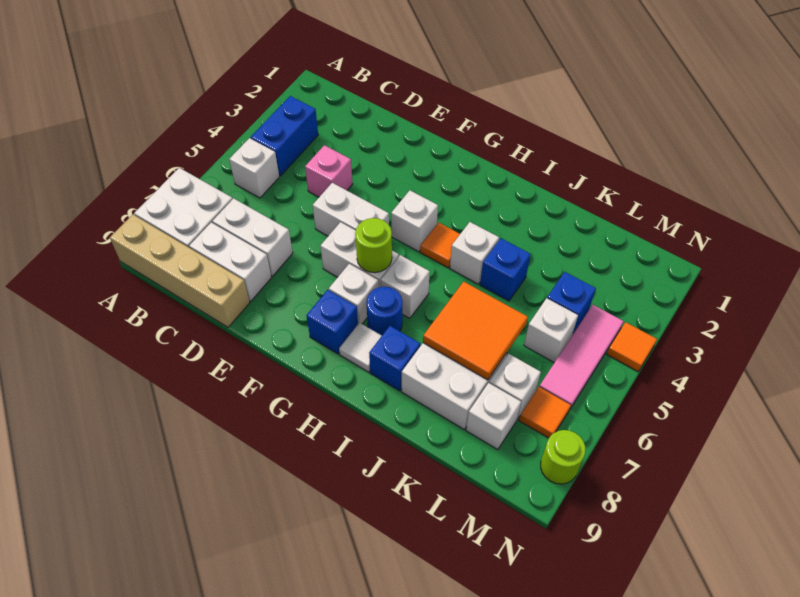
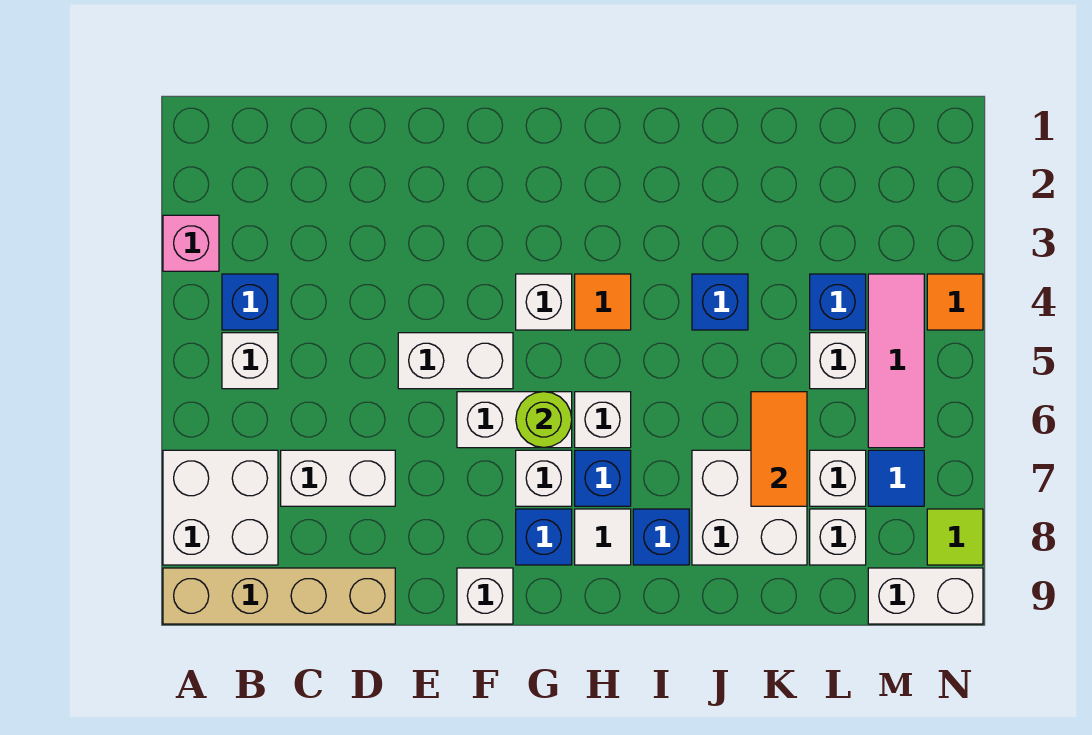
blue 1x2 brick [251,96,318,176] -> blue 1x1 brick [222,274,278,330]
white 1x2 brick [189,222,272,301] -> white 1x2 brick moved to [868,568,983,624]
pink 1x1 brick [305,145,352,197] -> pink 1x1 brick moved to [163,215,219,271]
blue 1x1 round brick [366,287,402,335] -> blue 1x1 brick [575,450,631,506]
white 1x1 brick [450,222,499,284] -> white 1x1 brick moved to [457,568,513,624]
orange 2x2 tile [423,281,528,380] -> orange 1x2 tile [751,392,807,506]
orange 1x1 tile [519,387,571,438] -> blue 1x1 tile [868,450,924,506]
lime 1x1 round brick [541,430,586,484] -> lime 1x1 tile [927,509,983,565]

